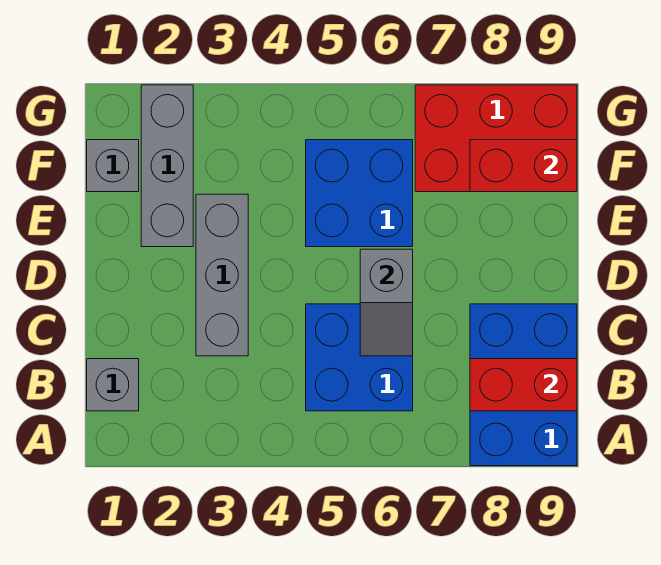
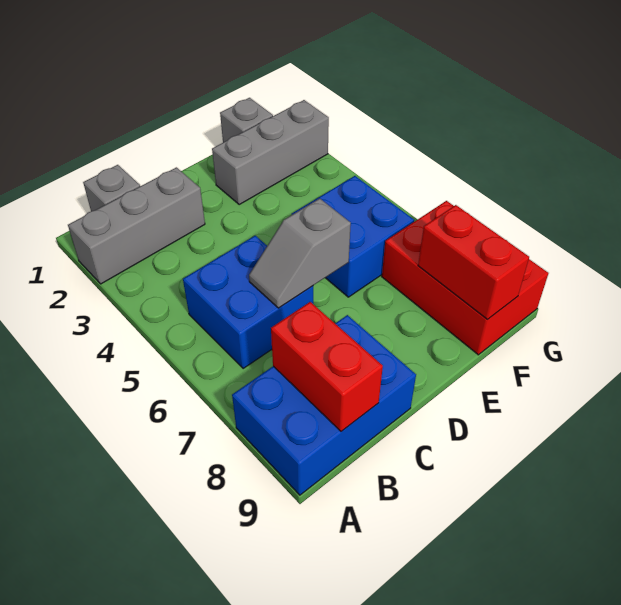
grey 1x3 brick [196,194,248,356] -> grey 1x3 brick moved to [68,167,205,284]

